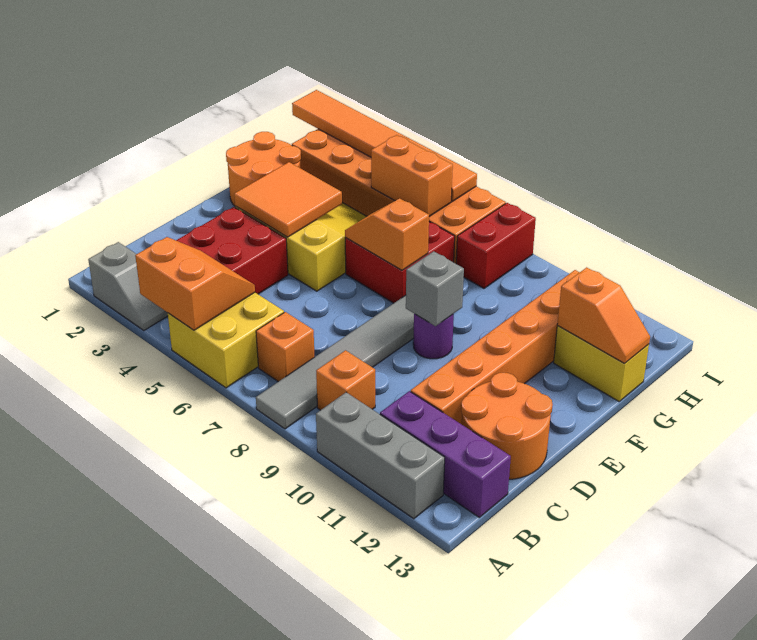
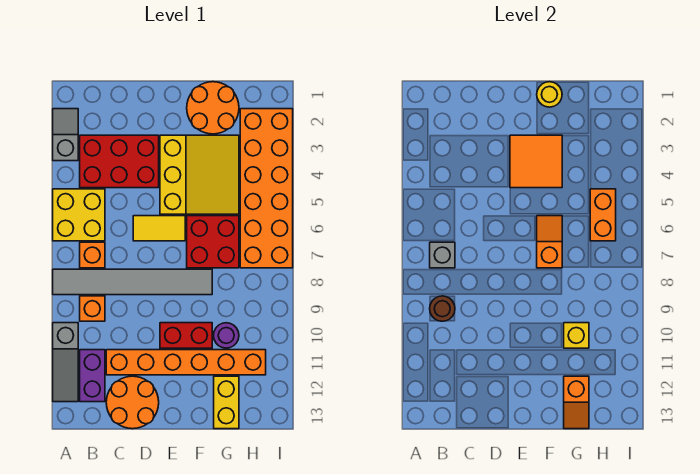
grey 1x2 slope [88,242,168,331] -> grey 1x2 slope turned to [53,109,78,161]
orange 2x2 slope [135,237,255,330] -> none
grey 1x3 brick [316,392,445,519] -> grey 1x3 slope [53,323,78,402]
none -> brown 1x1 round brick [430,296,455,321]
purple 1x3 brick [380,391,511,517] -> purple 1x2 brick [80,350,105,402]
none -> yellow 1x2 tile [133,216,185,241]
purple 1x1 round brick [413,314,454,359] -> purple 1x1 round brick moved to [214,323,239,348]
grey 1x1 brick [406,251,464,326] -> grey 1x1 brick moved to [430,242,455,268]
none -> yellow 1x1 round brick [537,82,562,107]
none -> yellow 1x1 brick [564,323,589,348]
red 1x2 brick [456,203,536,288] -> red 1x2 brick moved to [160,323,212,348]
orange 1x6 tile [292,90,477,201] -> none

